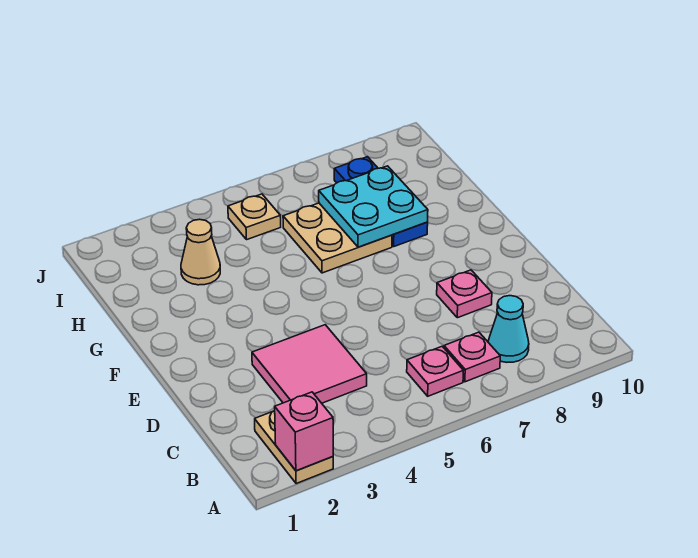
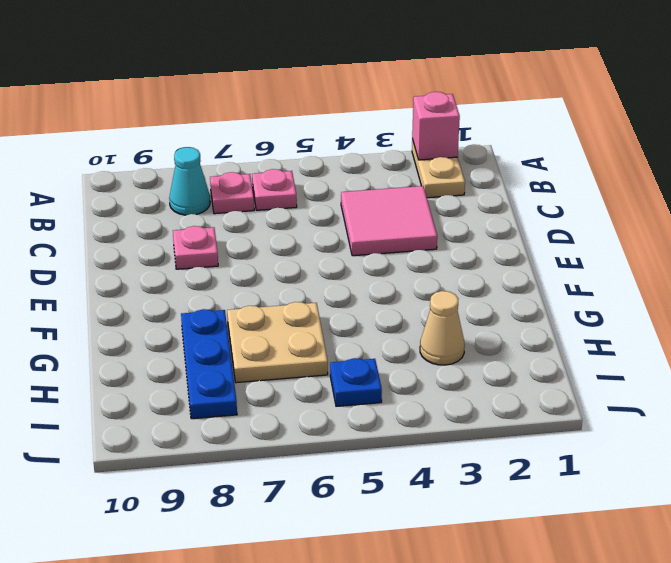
cyan 2x2 plate [319,166,428,247] -> none
tan 1x1 plate [228,194,281,240] -> blue 1x1 plate [330,358,382,406]

